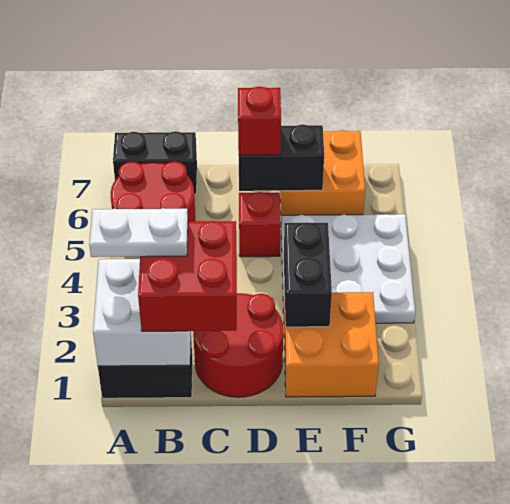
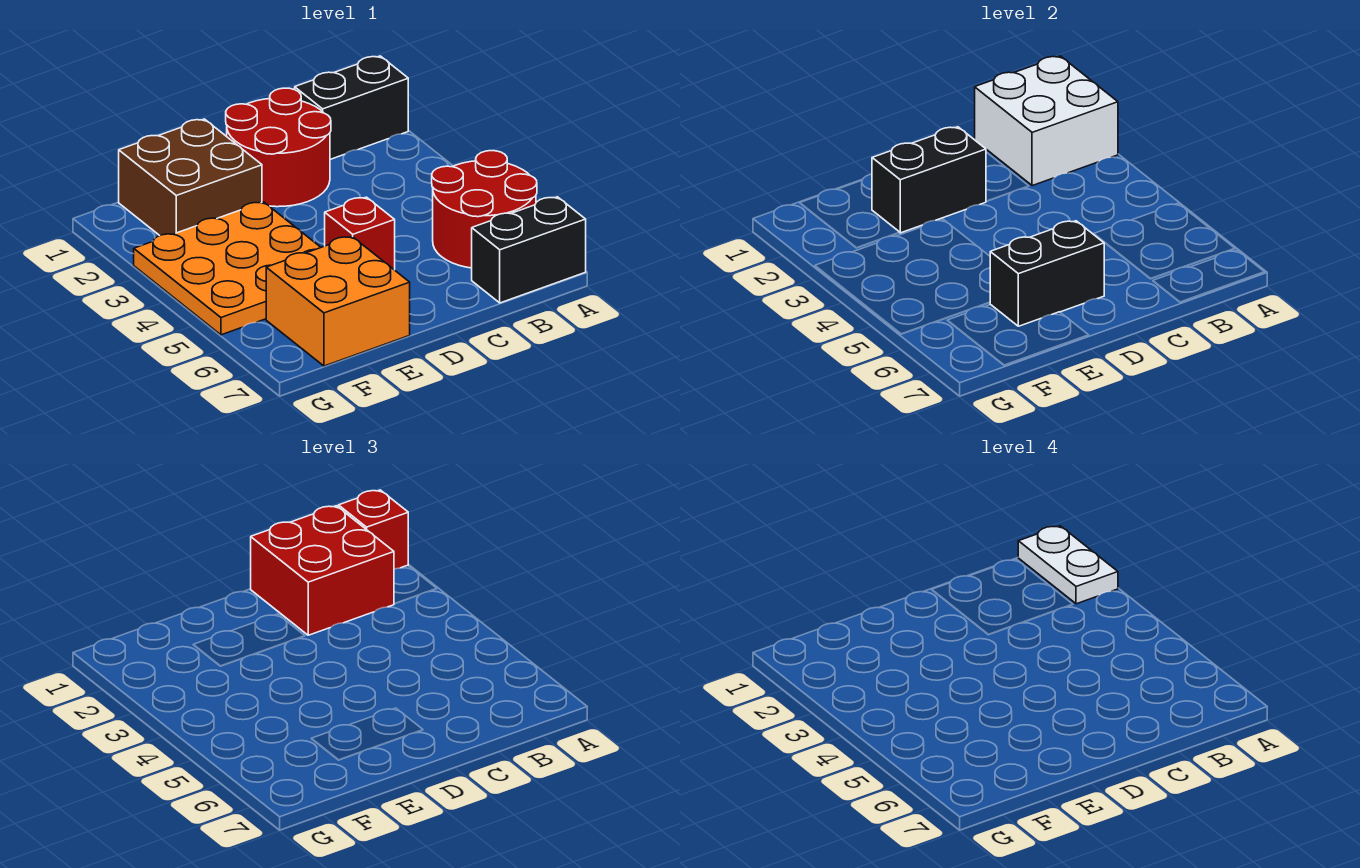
white 1x2 plate [89,208,188,257] -> white 1x2 plate turned to [1018,526,1118,604]
red 1x1 brick [238,87,281,155] -> red 1x1 brick moved to [338,490,408,569]
orange 2x2 brick [284,292,379,397] -> brown 2x2 brick [119,119,262,236]
black 1x2 brick [284,222,332,327] -> black 1x2 brick turned to [872,127,986,233]
white 3x3 plate [281,214,415,323] -> orange 3x3 plate [134,202,321,335]

